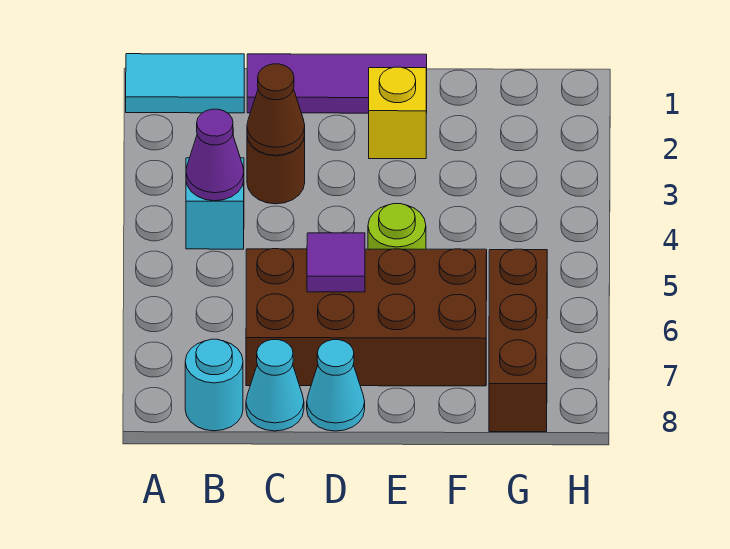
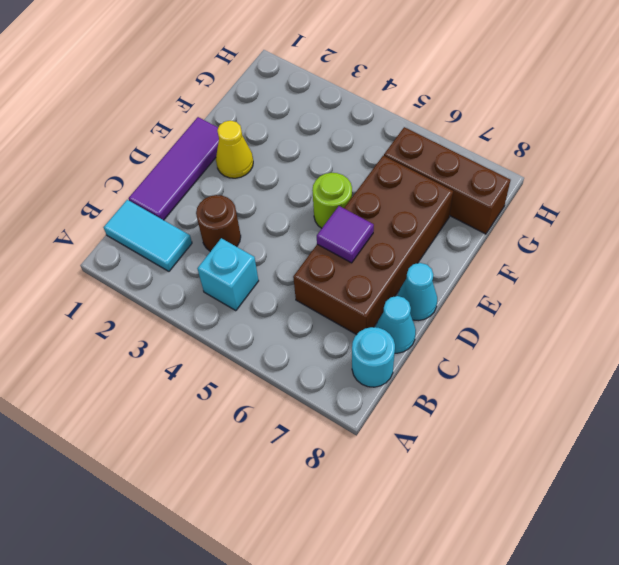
cyan 1x2 tile [126,54,244,113] -> cyan 1x2 tile turned to [104,200,192,271]
purple 1x1 cone [186,109,244,201] -> none
brown 1x1 cone [247,64,305,155] -> none
yellow 1x1 brick [369,67,426,159] -> yellow 1x1 cone [216,121,253,178]

